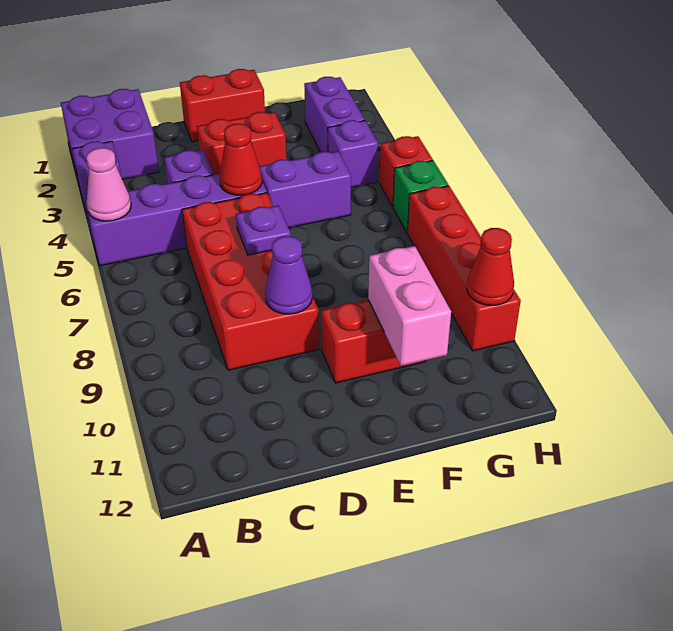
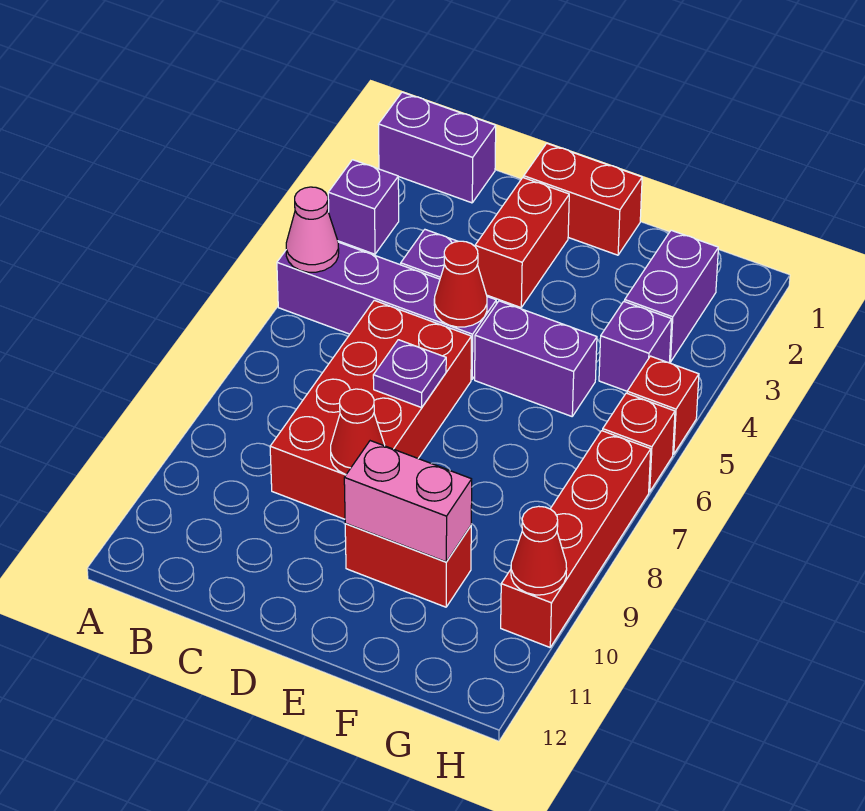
purple 2x2 brick [61,89,159,182] -> purple 1x2 brick [378,92,496,203]
red 1x2 brick [197,112,286,175] -> red 1x2 brick turned to [475,178,569,308]
purple 1x1 cone [265,236,312,314] -> red 1x1 cone [331,389,385,474]
pink 1x2 brick [368,246,451,366] -> pink 1x2 brick turned to [344,441,472,562]
green 1x1 brick [393,160,448,232] -> red 1x1 brick [603,393,675,492]

